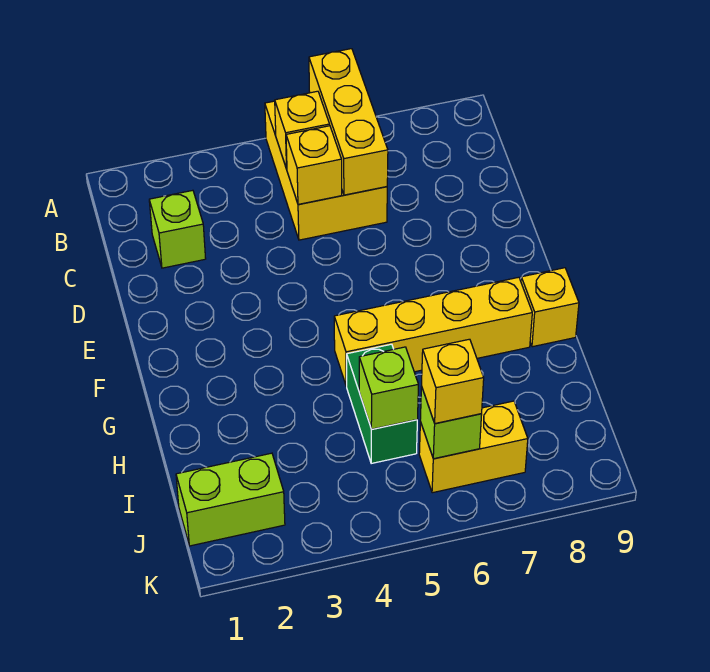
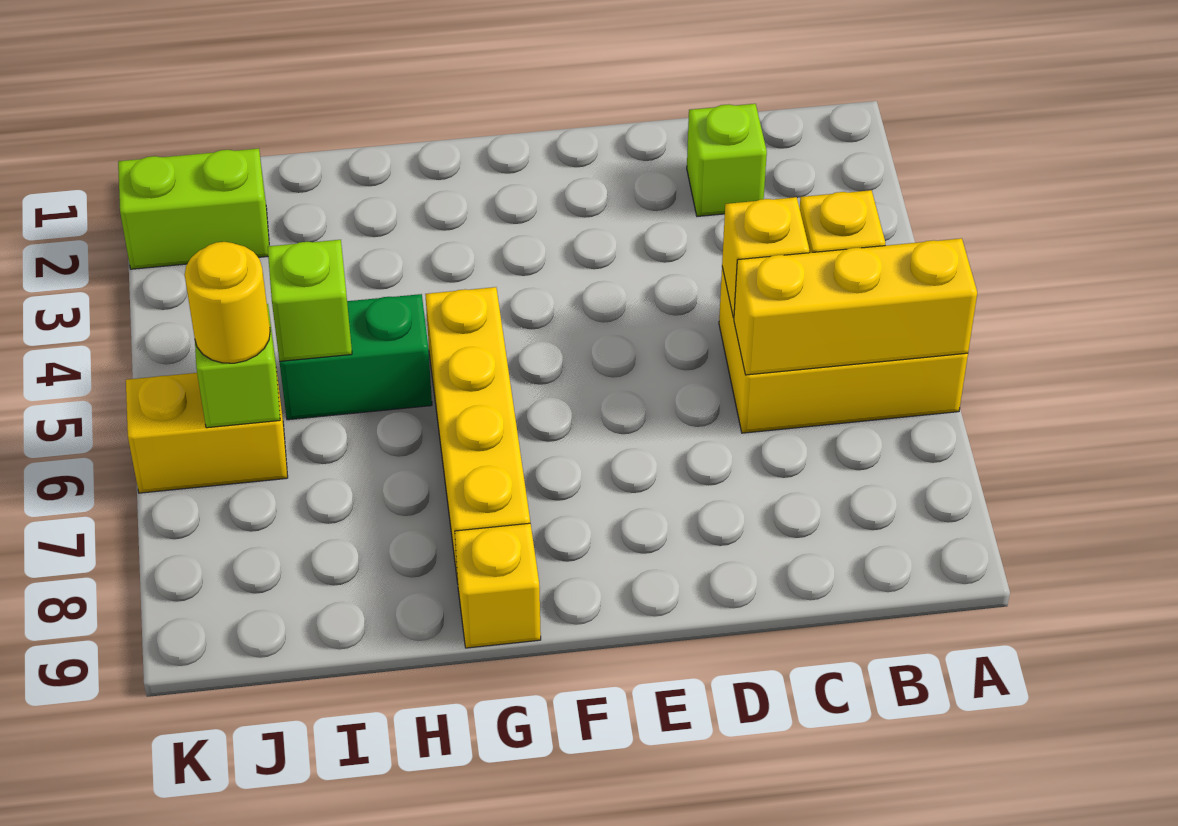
lime 1x2 brick [176,453,285,546] -> lime 1x2 brick turned to [118,148,269,269]
yellow 1x2 brick [419,401,528,493] -> yellow 1x2 brick turned to [126,369,288,493]
yellow 1x1 brick [422,339,484,424] -> yellow 1x1 round brick [185,242,270,363]

